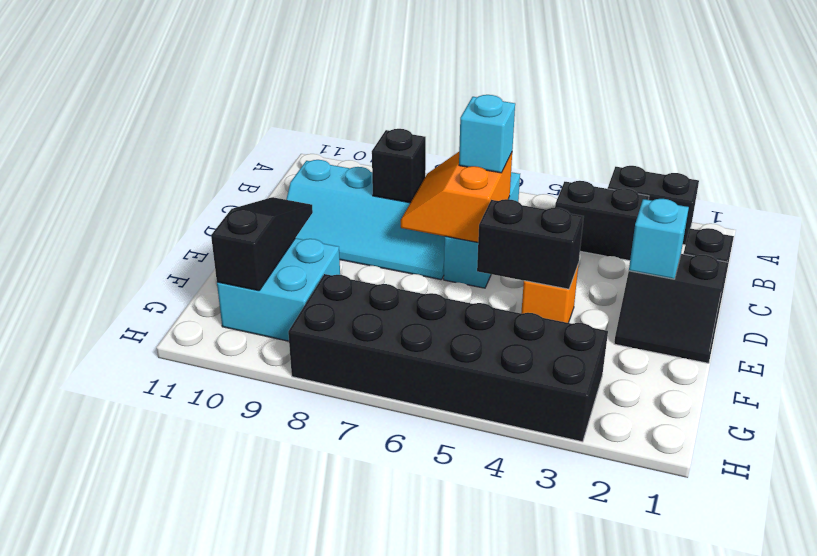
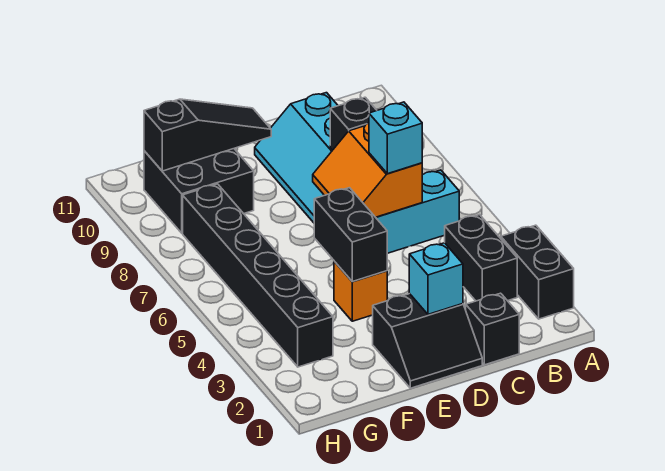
orange 2x2 slope [401,152,512,242] -> orange 2x2 slope turned to [313,123,422,217]
black 2x2 slope [614,254,729,363] -> black 2x2 slope turned to [373,294,482,388]
cyan 2x2 brick [217,238,340,341] -> black 2x2 brick [144,149,254,233]
black 2x6 brick [288,274,608,442] -> black 1x6 brick [183,184,333,367]

